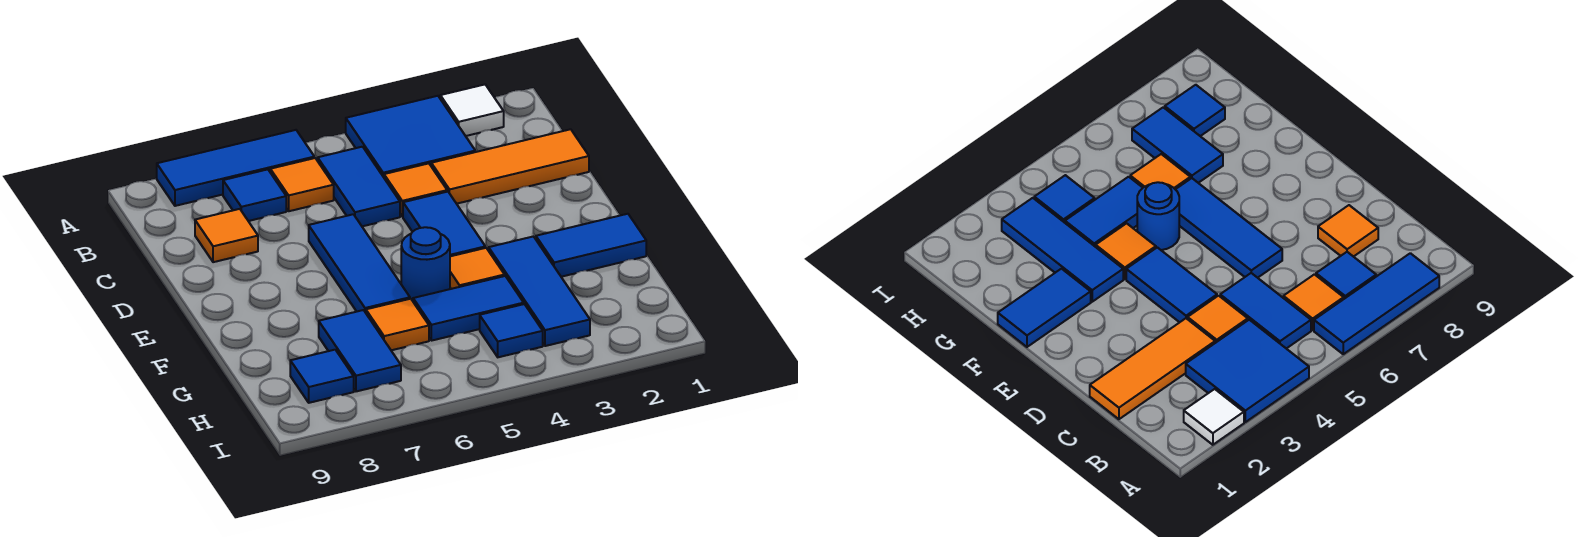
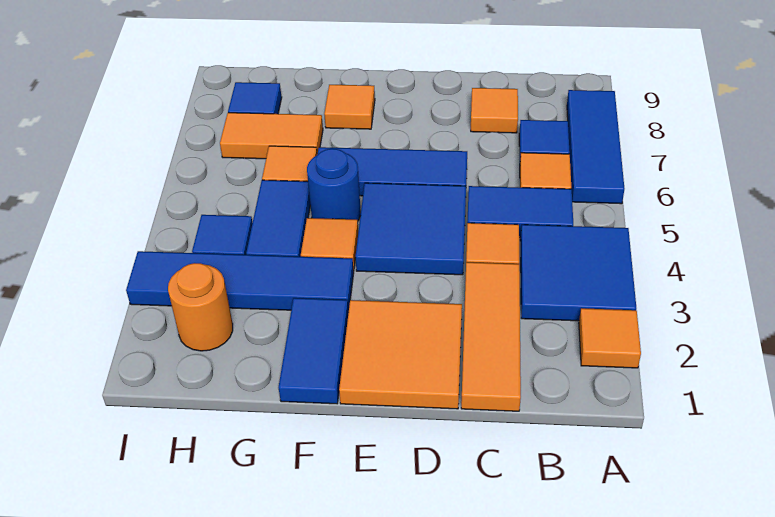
white 1x1 tile [440,85,504,136] -> orange 1x1 tile [579,308,641,368]
none -> orange 2x2 tile [339,300,462,409]
blue 1x2 tile [403,192,485,256] -> blue 2x2 tile [356,183,466,275]
blue 1x3 tile [489,236,590,346] -> blue 1x4 tile [126,251,354,312]
none -> orange 1x1 tile [324,85,375,129]
blue 1x2 tile [319,310,401,391] -> orange 1x2 tile [220,113,323,159]
none -> orange 1x1 round brick [168,263,233,351]

